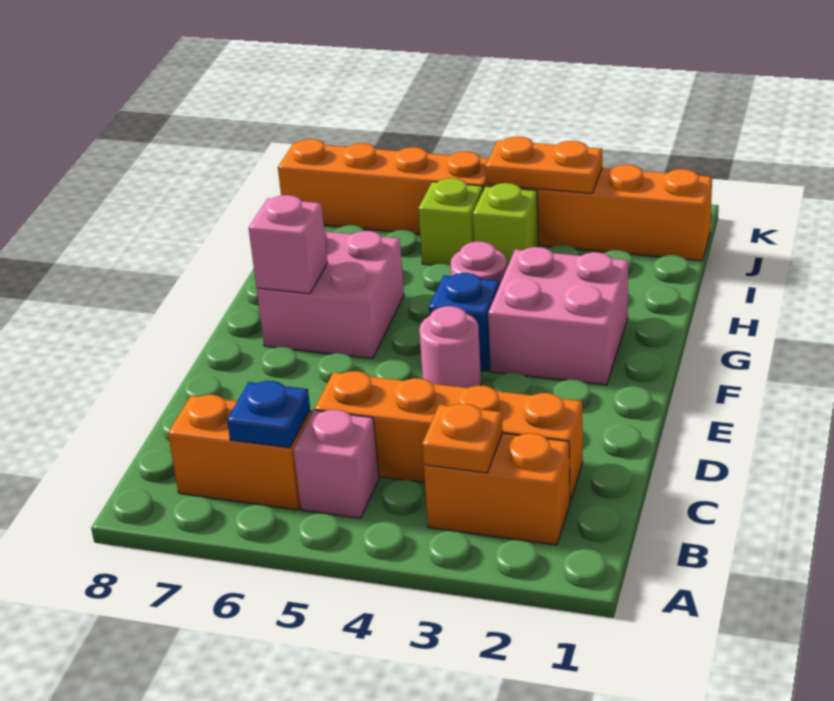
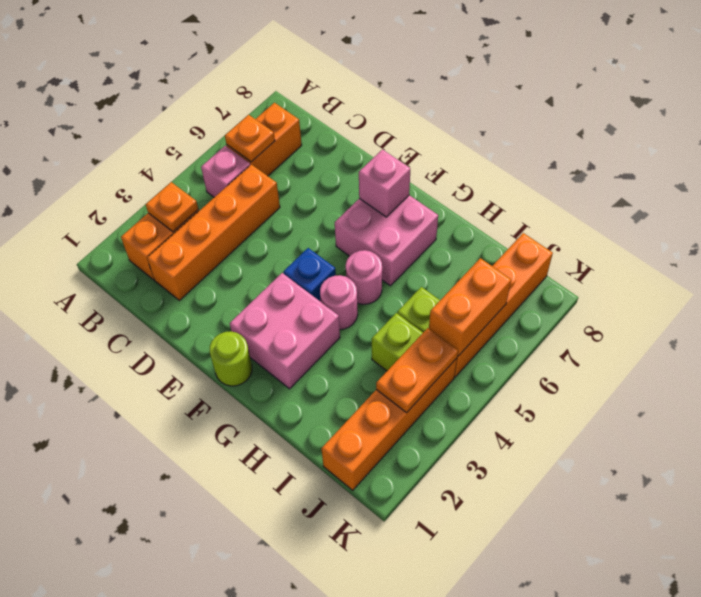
blue 1x1 plate [227,381,310,448] -> orange 1x1 plate [225,115,275,162]
pink 1x1 round brick [419,306,481,388] -> pink 1x1 round brick moved to [346,250,382,304]
none -> lime 1x1 round brick [210,331,252,386]
none -> orange 1x2 brick [429,258,511,356]

